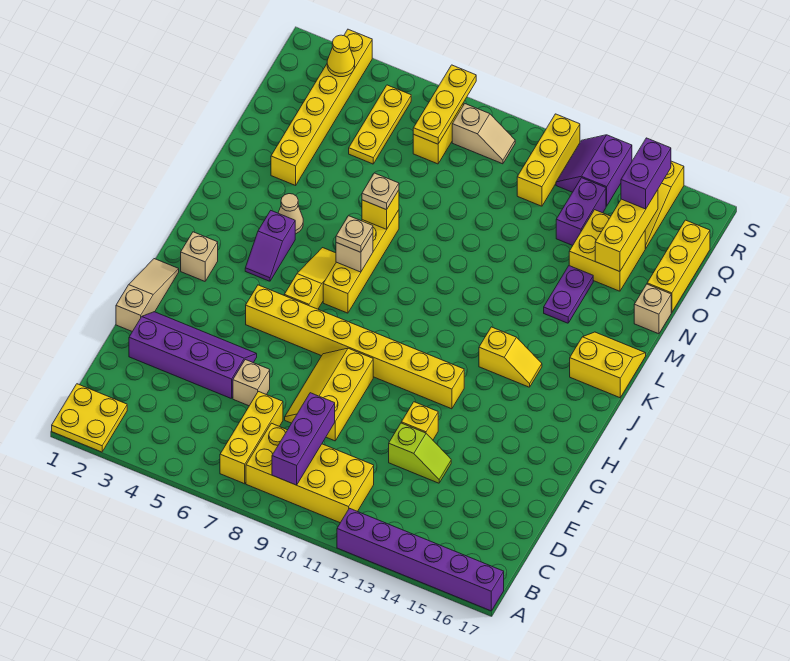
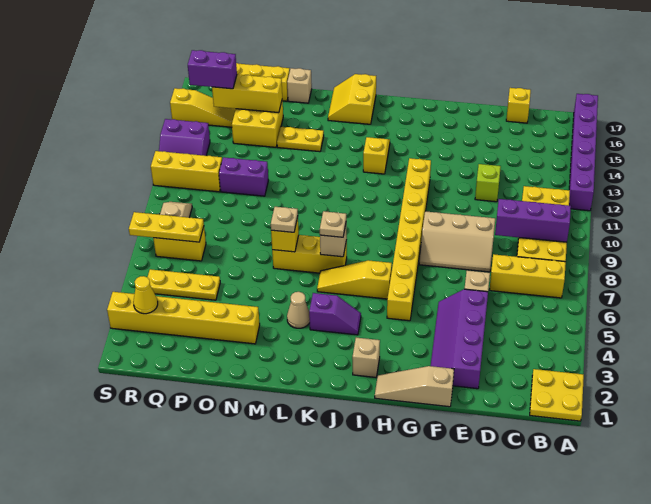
yellow 2x3 slope [285,348,373,441] -> tan 2x3 slope [419,211,495,272]
yellow 1x1 brick [401,402,438,440] -> yellow 1x1 brick moved to [506,88,531,123]
yellow 1x4 brick [323,210,399,313] -> yellow 1x3 brick [272,235,347,273]
purple 1x2 plate [544,266,593,323] -> yellow 1x2 plate [277,127,324,152]
purple 1x2 brick [556,178,606,246] -> purple 1x2 brick moved to [219,157,269,196]

